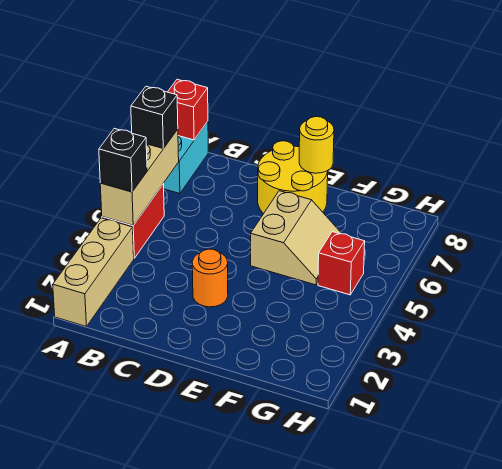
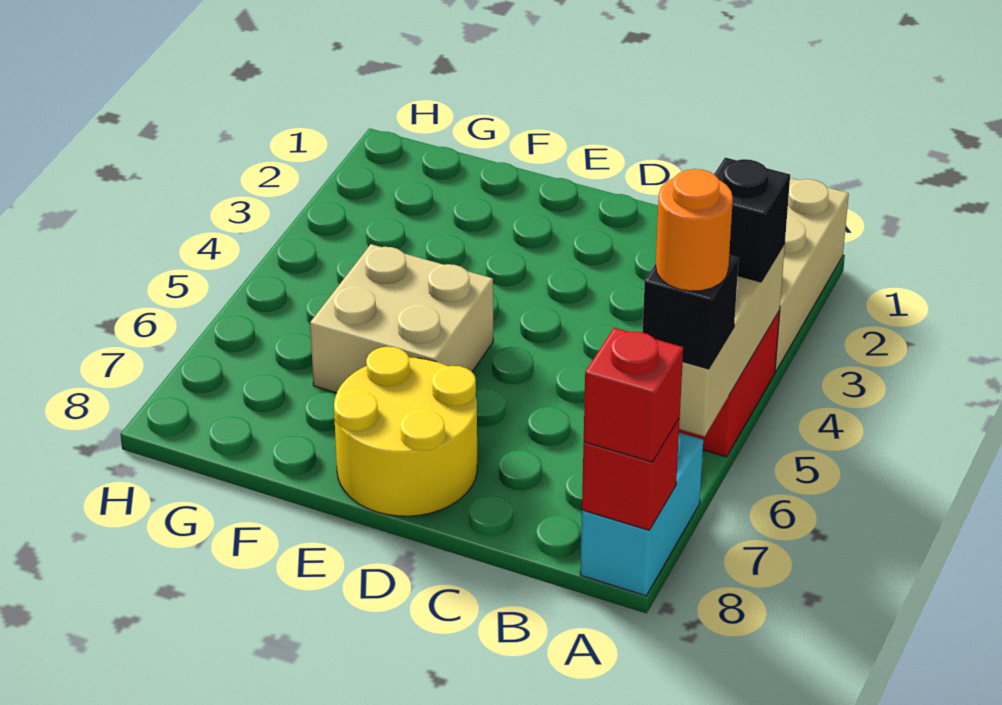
orange 1x1 round brick [192,249,228,307] -> orange 1x1 round brick moved to [656,169,733,291]
tan 2x2 slope [251,191,342,285] -> tan 2x2 brick [310,244,493,393]
yellow 1x1 round brick [299,117,334,173] -> none
red 1x1 brick [318,232,365,295] -> red 1x1 brick moved to [584,328,683,462]

